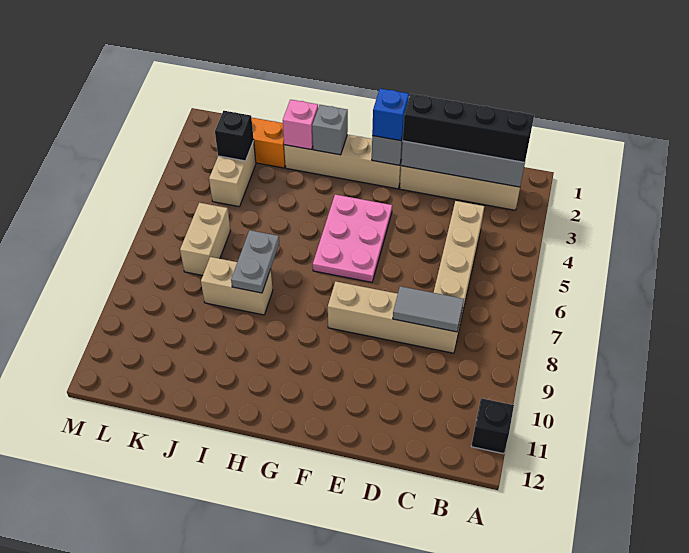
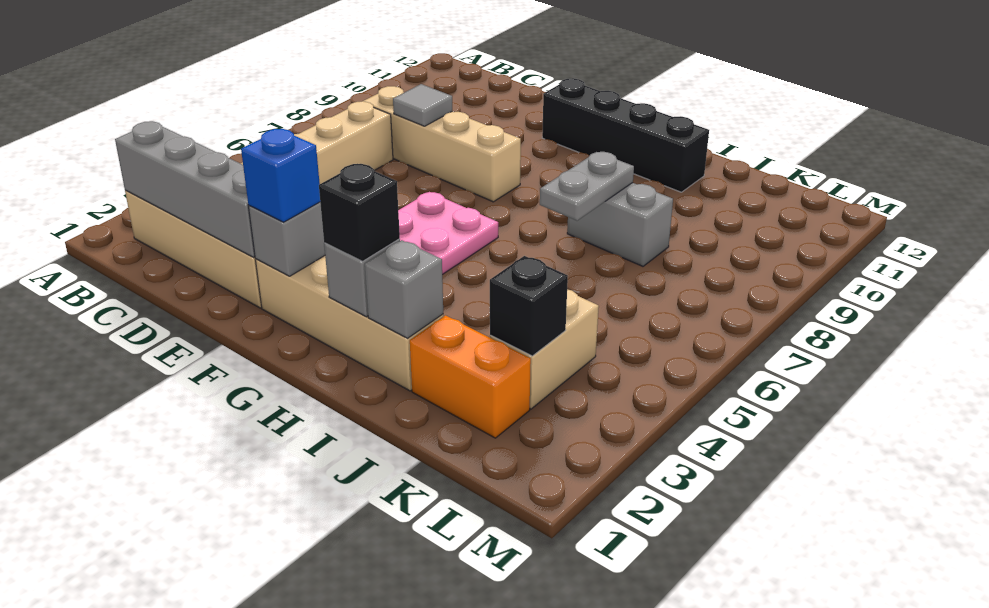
black 1x1 brick [471,398,514,454] -> black 1x1 brick moved to [319,164,400,261]
black 1x4 brick [403,94,534,163] -> black 1x4 brick moved to [542,78,709,192]
grey 1x2 tile [393,286,464,332] -> grey 1x1 tile [393,84,452,126]
pink 1x1 brick [283,100,318,150] -> grey 1x1 brick [365,240,443,338]
tan 1x2 brick [201,257,273,315] -> grey 1x2 brick [567,183,673,266]
tan 1x2 brick [180,203,231,276] -> none

